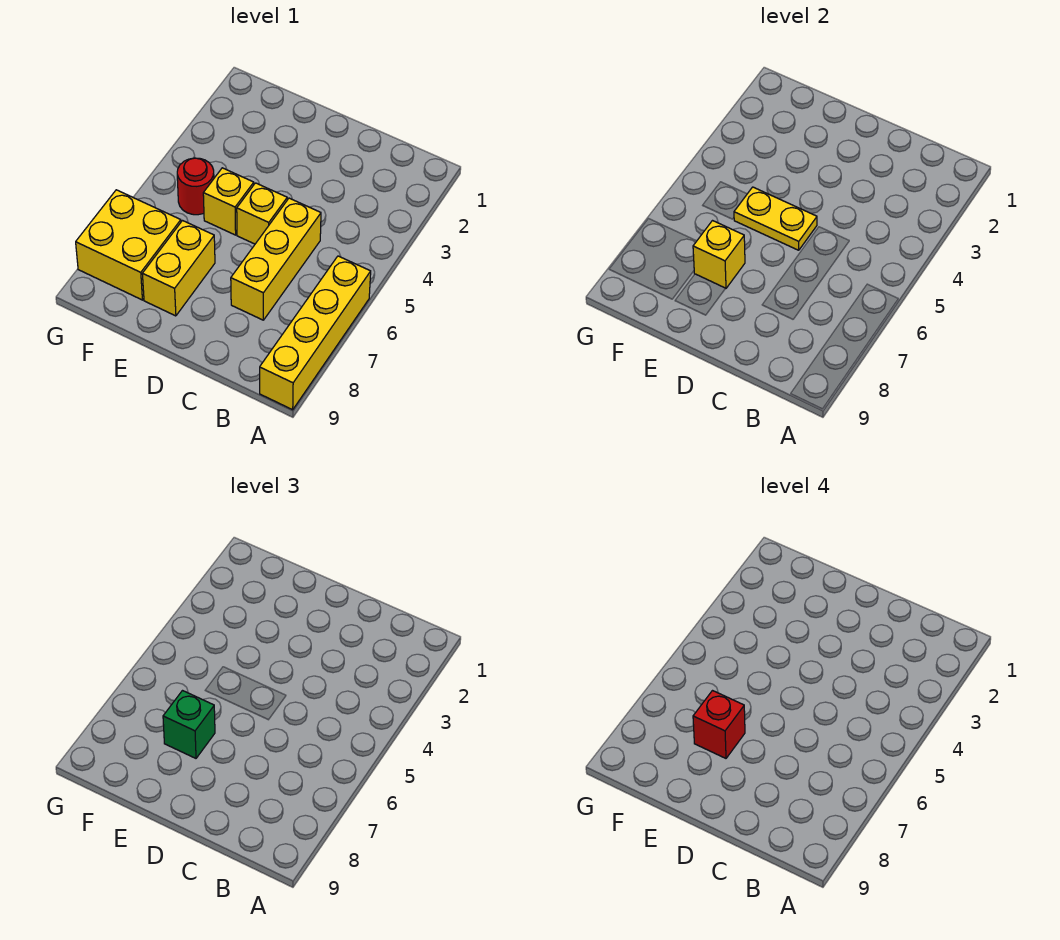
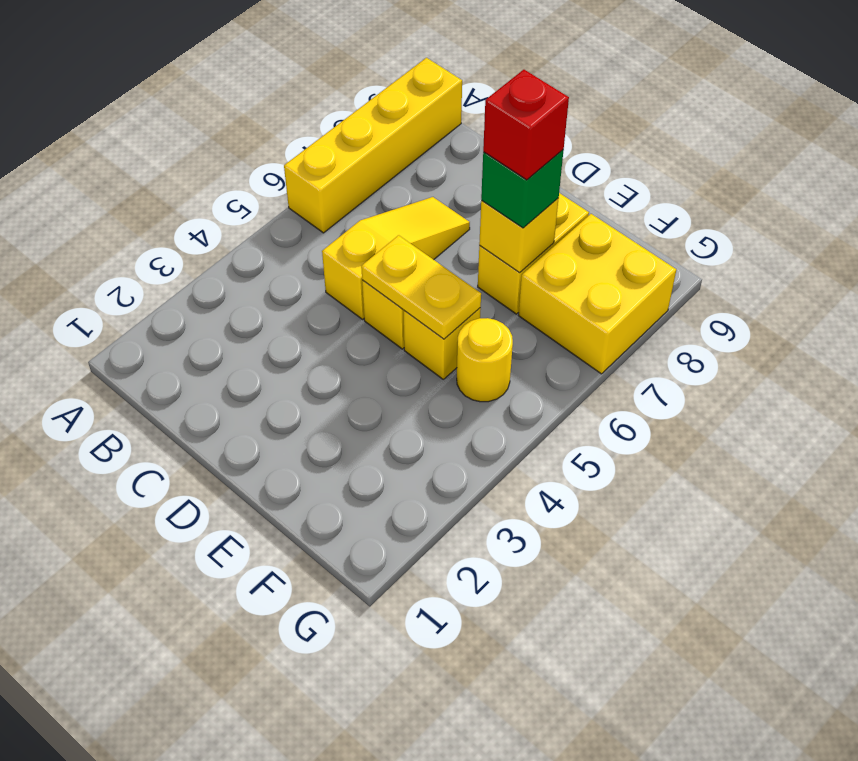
yellow 1x3 brick [231,198,321,320] -> yellow 1x3 slope [322,197,470,319]
red 1x1 round brick [177,158,214,215] -> yellow 1x1 round brick [457,318,513,402]

